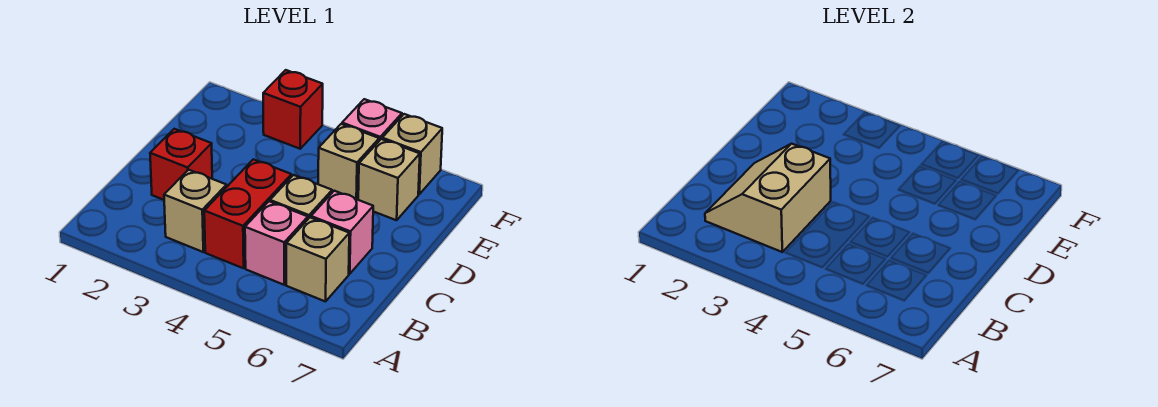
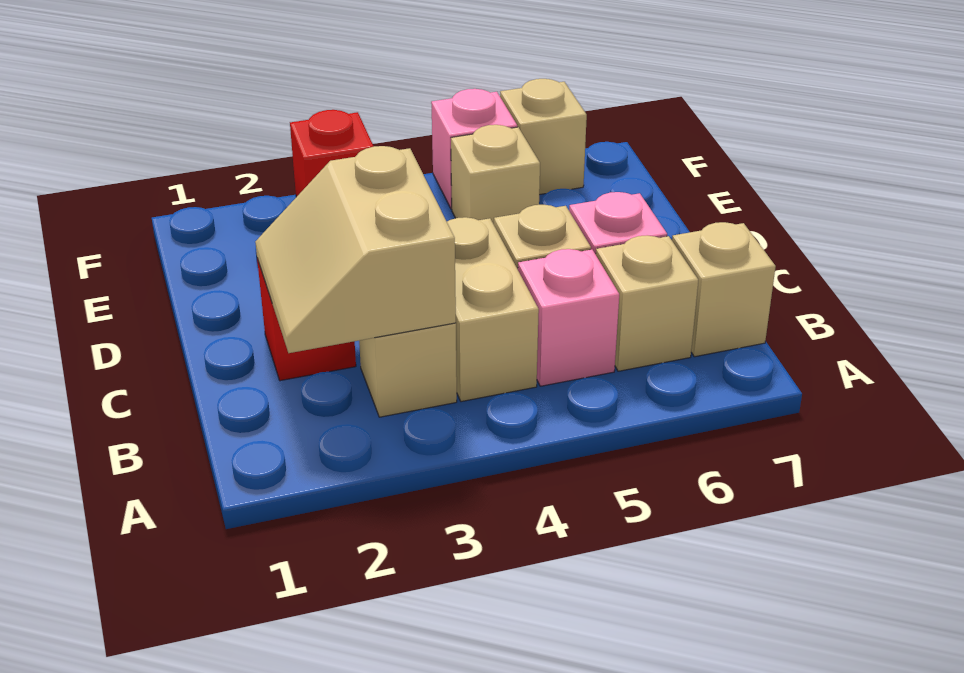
red 1x2 brick [204,159,291,268] -> tan 1x2 brick [447,217,539,402]
tan 1x1 brick [358,139,420,220] -> tan 1x1 brick moved to [672,222,776,357]

